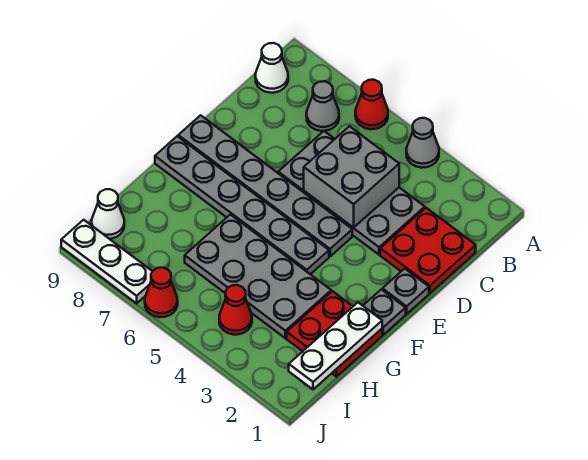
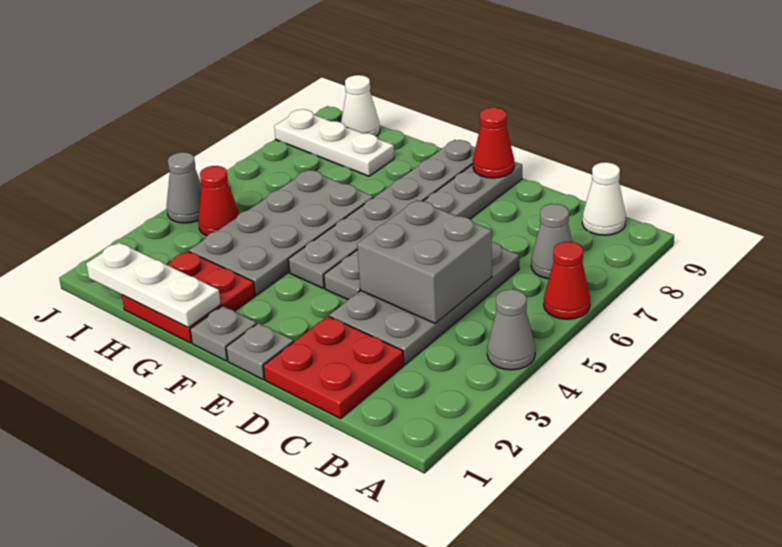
none -> grey 1x1 cone [167,152,202,223]
red 1x1 cone [145,268,178,317] -> red 1x1 cone moved to [473,108,514,178]
white 1x3 plate [61,220,153,303] -> white 1x3 plate turned to [274,109,394,176]

